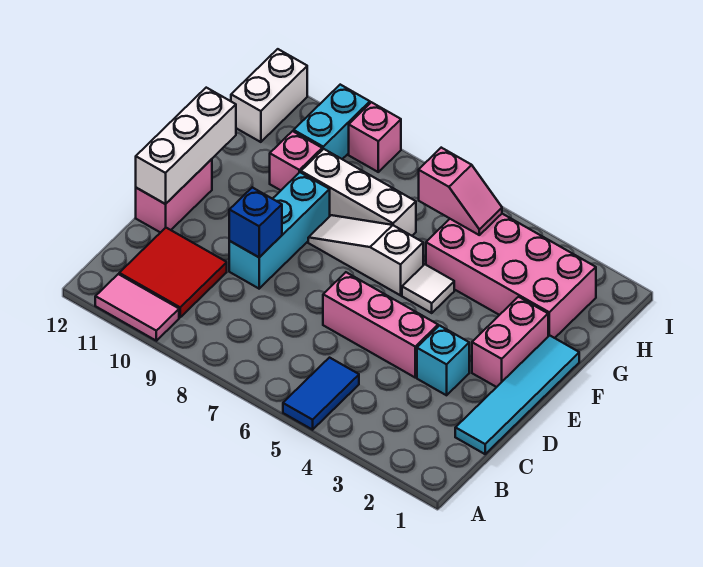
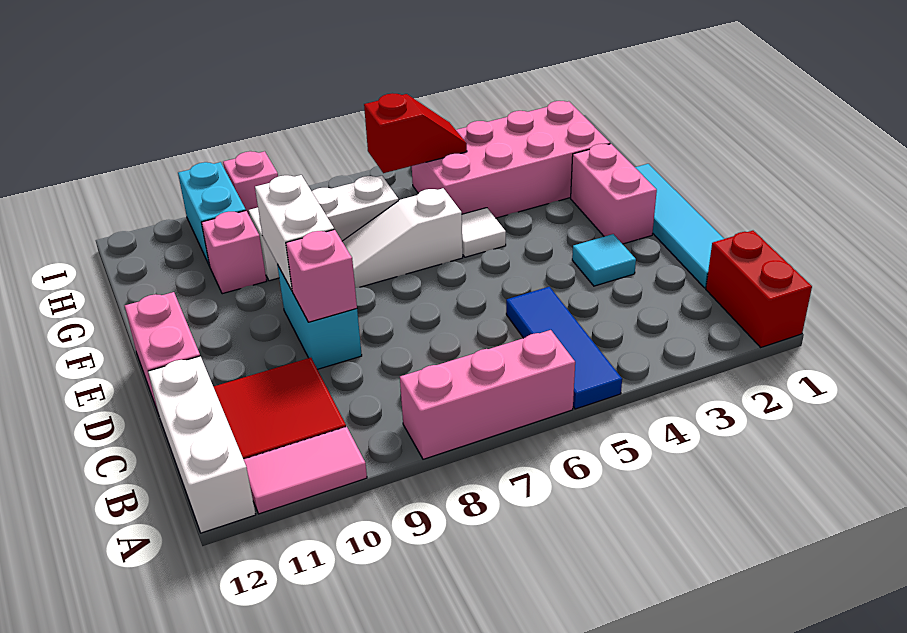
none -> red 1x2 brick [706,231,812,347]
blue 1x2 tile [283,358,359,430] -> blue 1x3 tile [506,287,622,409]
cyan 1x1 brick [417,326,469,395] -> cyan 1x1 tile [572,234,636,286]
pink 1x3 brick [323,272,438,377] -> pink 1x3 brick moved to [400,330,575,459]
cyan 1x3 brick [229,172,330,289] -> cyan 1x2 brick [277,265,362,369]
blue 1x1 brick [229,187,282,257] -> pink 1x1 brick [286,230,357,322]
white 1x3 brick [136,88,236,204] -> white 1x3 brick moved to [148,356,256,533]
pink 1x2 slope [419,148,502,235] -> red 1x2 slope [364,93,467,173]
white 1x2 brick [231,49,307,142] -> white 1x2 brick moved to [255,175,334,291]

